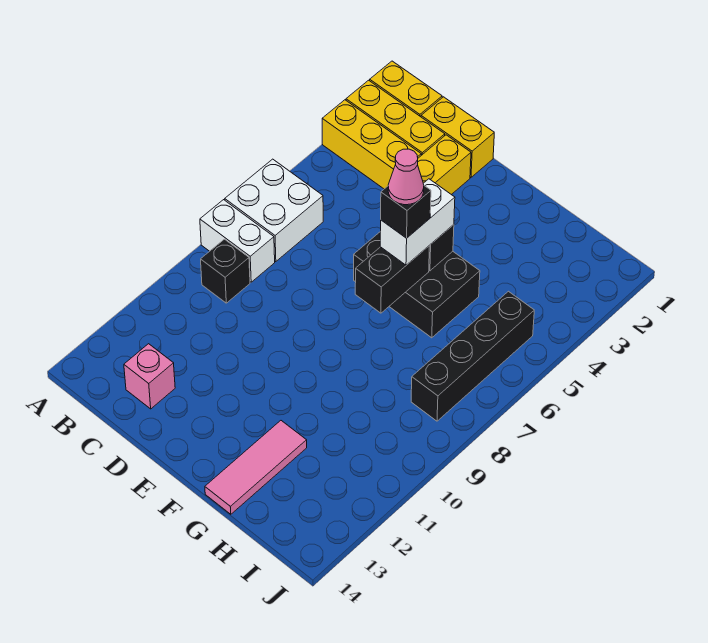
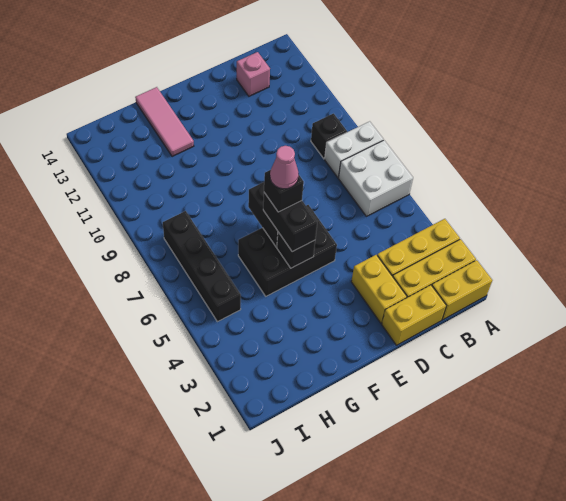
white 1x2 brick [380,179,455,265] -> black 1x2 brick [263,193,317,252]

